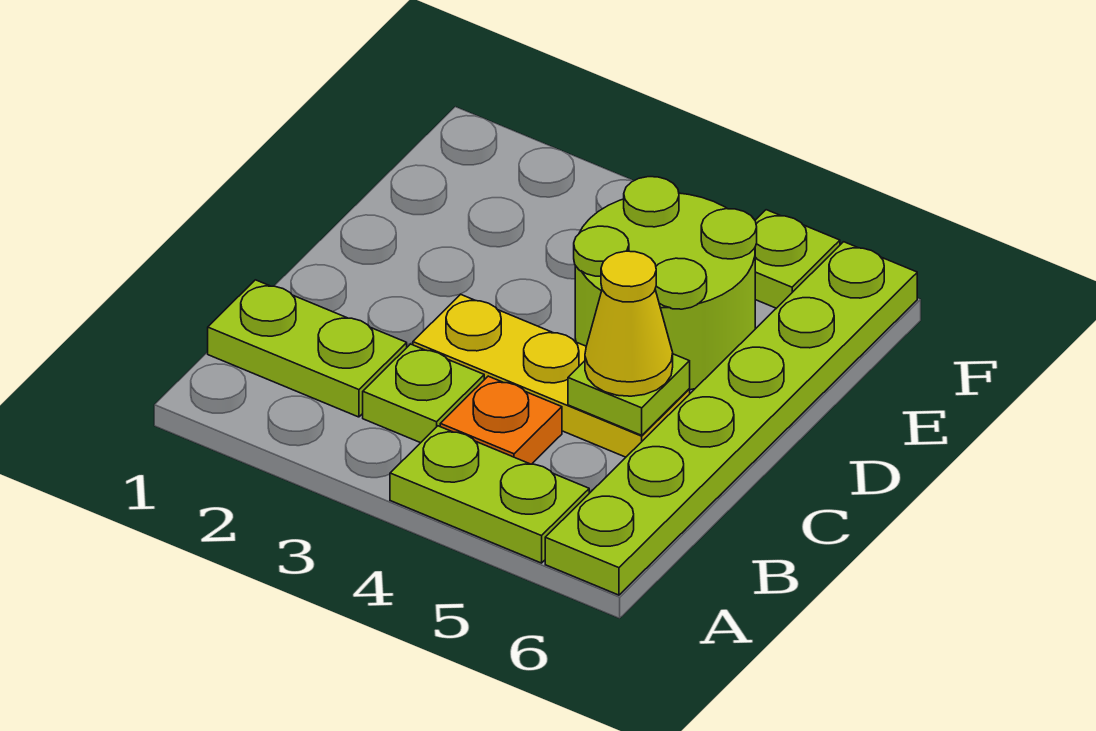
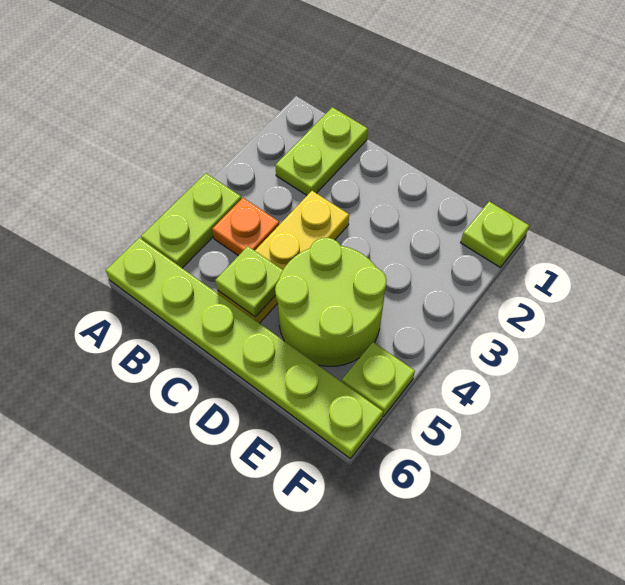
lime 1x1 plate [363,344,484,443] -> lime 1x1 plate moved to [461,201,529,268]
yellow 1x1 cone [585,251,673,396] -> none

